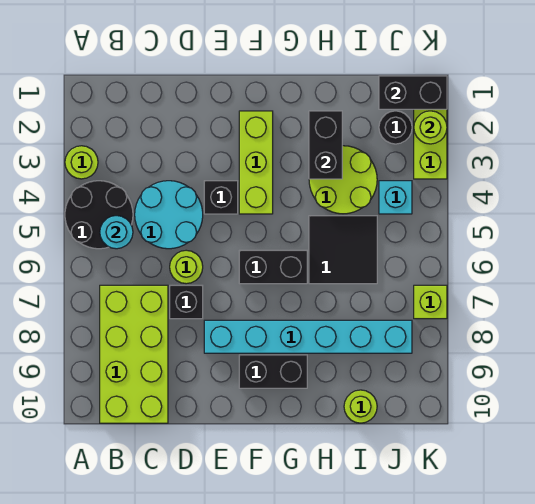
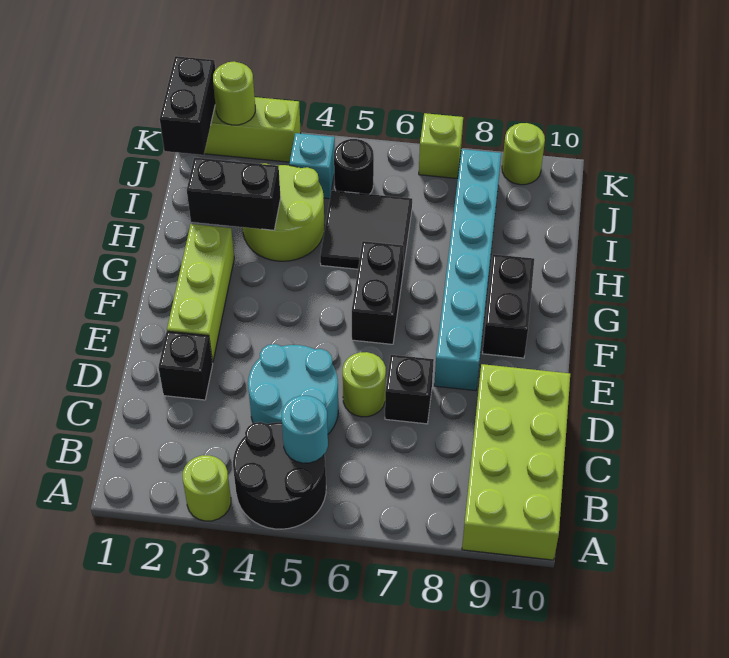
lime 2x4 brick [100,285,168,423] -> lime 2x4 brick turned to [462,364,570,560]
black 1x1 brick [204,181,238,214] -> black 1x1 brick moved to [158,331,213,400]
lime 1x3 brick [239,111,273,214] -> lime 1x3 brick turned to [167,224,234,363]
lime 1x1 round brick [344,390,377,423] -> lime 1x1 round brick moved to [502,123,545,185]
black 1x1 round brick [379,111,412,144] -> black 1x1 round brick moved to [334,139,374,194]

